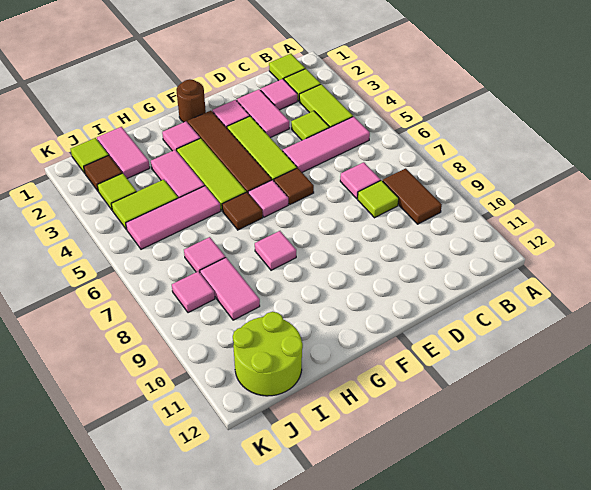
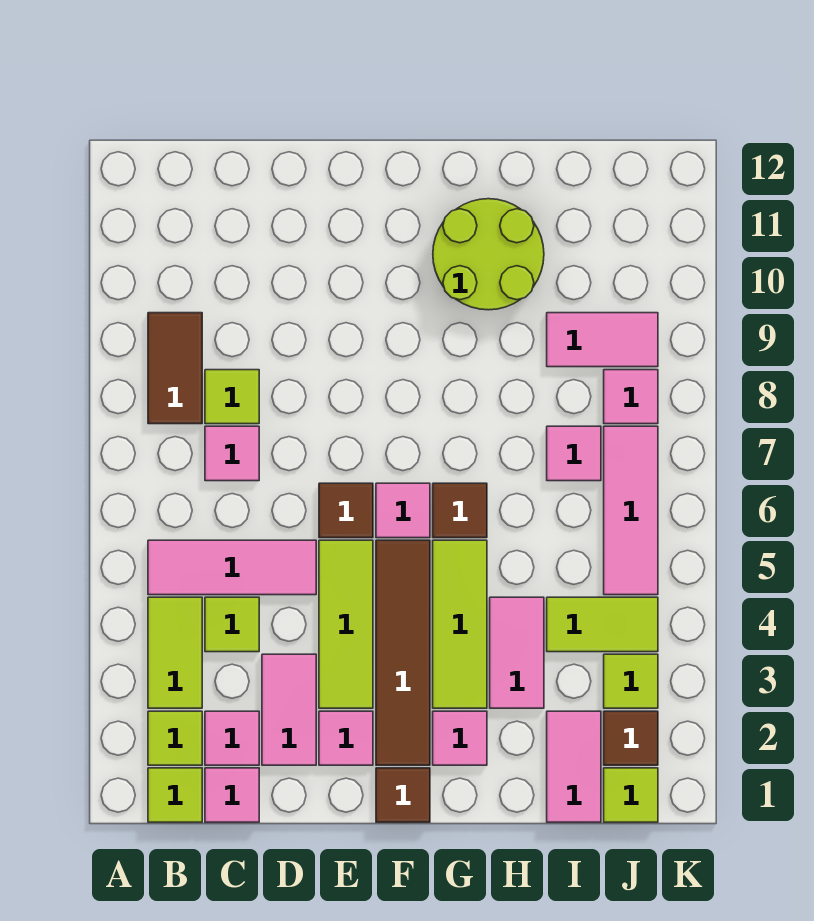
brown 1x1 round brick [176,79,206,123] -> brown 1x1 tile [376,768,430,822]
pink 1x1 tile [255,231,296,270] -> pink 1x1 tile moved to [205,768,259,822]
pink 1x3 tile [126,186,221,249] -> pink 1x3 tile turned to [604,426,658,595]
pink 1x2 tile [200,257,260,320] -> pink 1x2 tile turned to [547,313,658,367]
lime 2x2 round brick [233,312,303,396] -> lime 2x2 round brick moved to [433,199,544,310]

